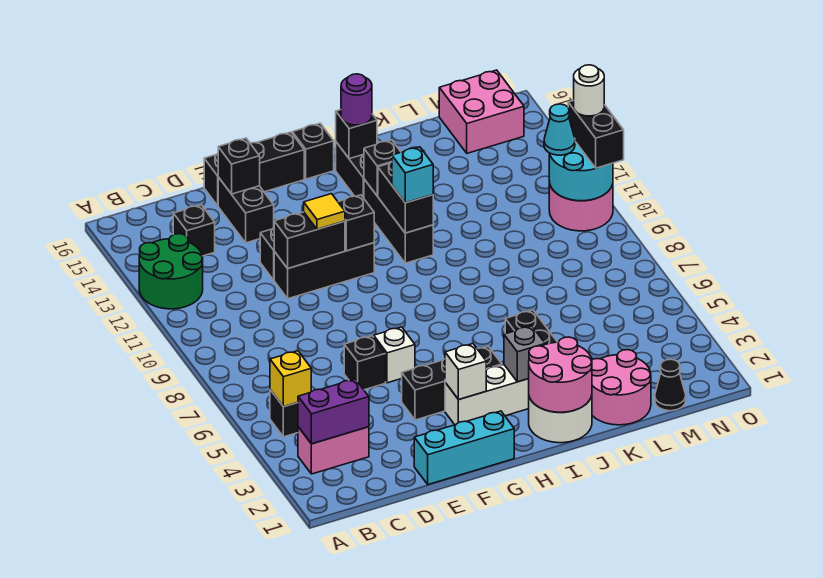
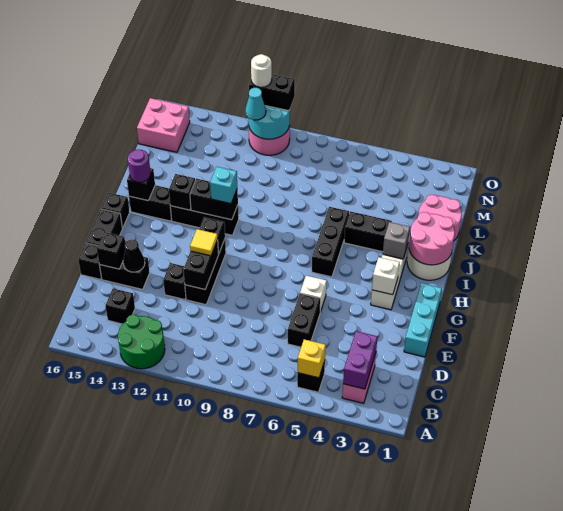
black 1x1 brick [344,336,386,390] -> black 1x2 brick [288,294,321,347]
black 1x3 brick [402,346,502,420] -> black 1x3 brick moved to [312,207,349,277]
black 1x1 cone [655,359,686,411] -> black 1x1 cone moved to [123,240,145,272]

